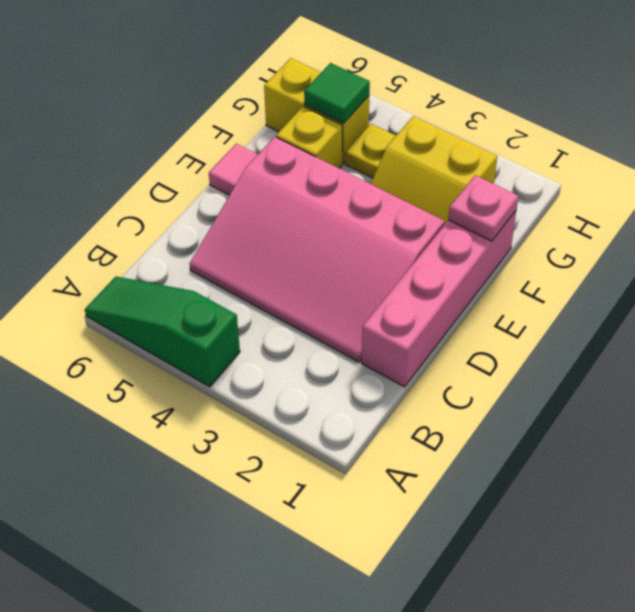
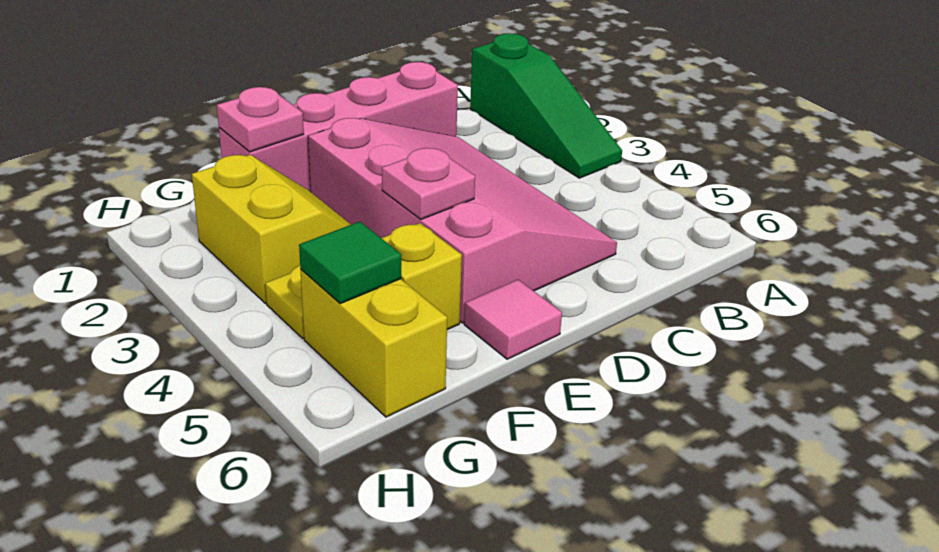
green 1x3 slope [85,277,240,387] -> green 1x3 slope moved to [470,33,622,178]
none -> pink 1x1 plate [382,148,475,219]

